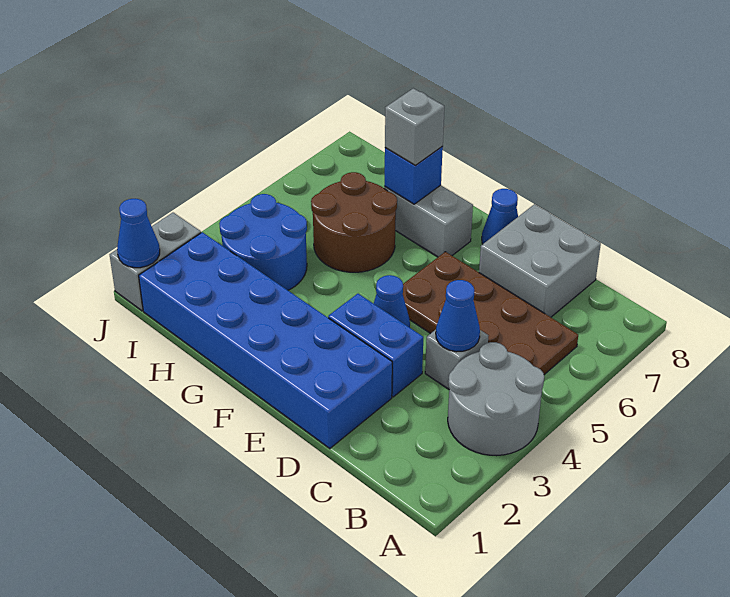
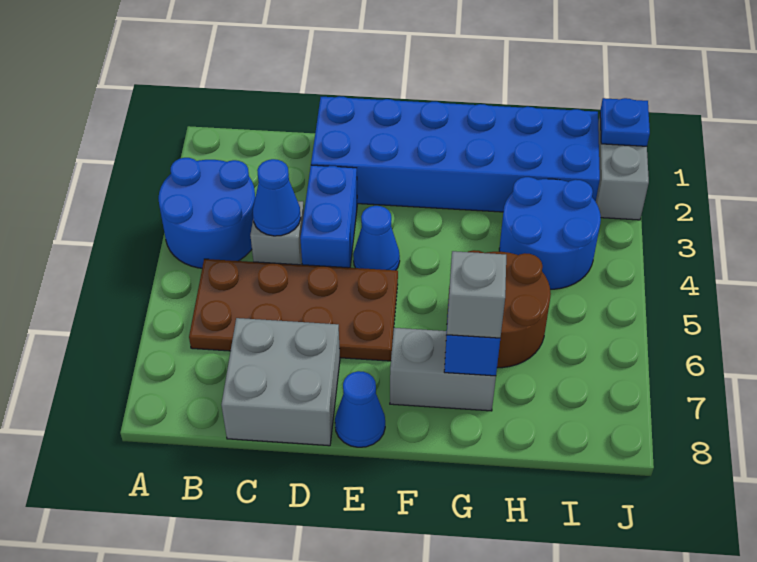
grey 2x2 round brick [448,342,544,456] -> blue 2x2 round brick [159,158,255,268]
blue 1x2 brick [328,294,423,397] -> blue 1x2 brick turned to [300,165,357,268]
blue 1x1 cone [117,199,160,268] -> blue 1x1 plate [600,98,650,146]

